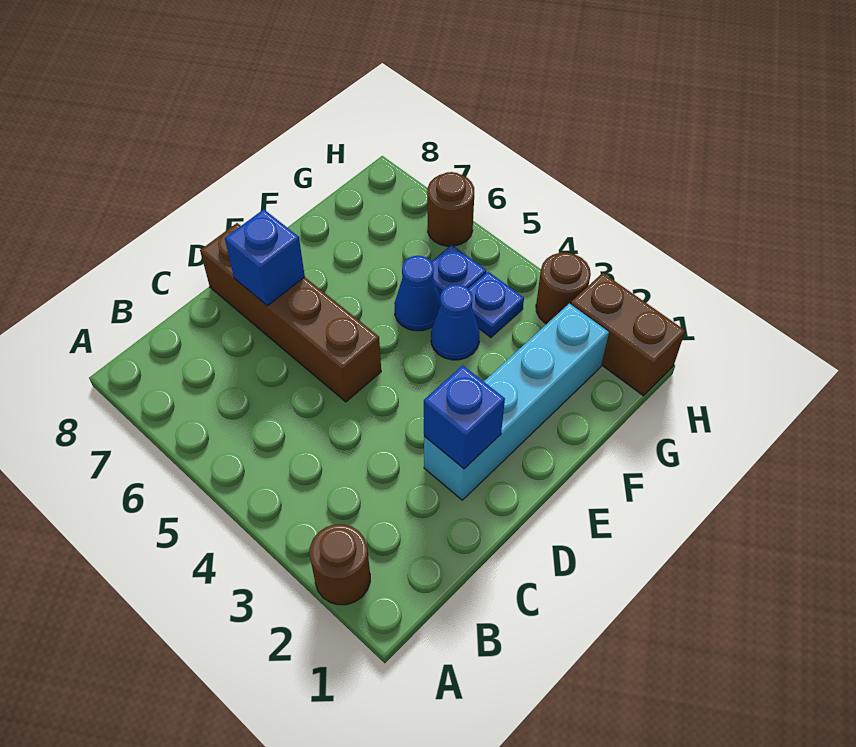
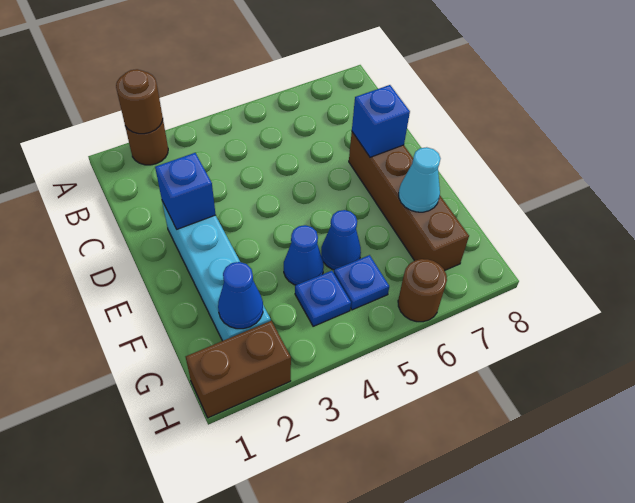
brown 1x4 brick [200,223,381,402] -> brown 1x4 brick turned to [349,132,469,270]
none -> cyan 1x1 cone [399,147,441,212]
none -> blue 1x1 cone [218,262,263,329]
brown 1x1 round brick [536,253,591,324] -> brown 1x1 round brick moved to [116,69,163,134]

